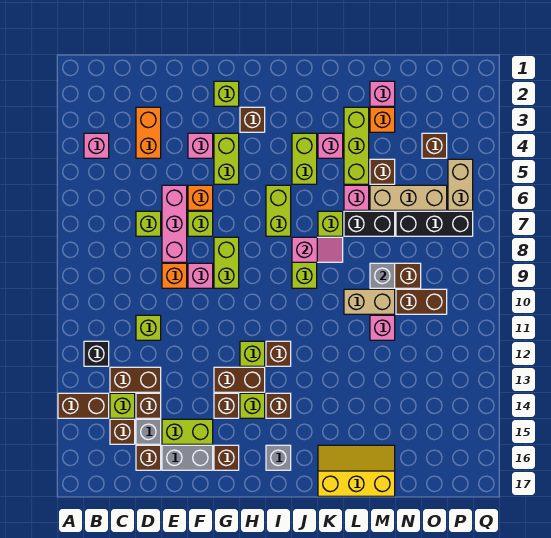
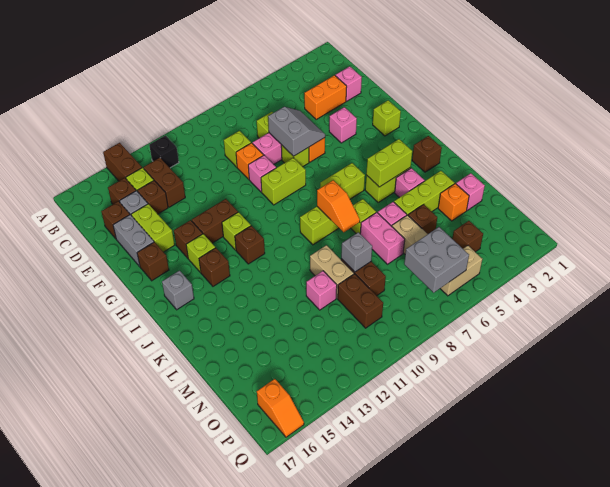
pink 1x1 brick [84,133,109,158] -> pink 1x1 brick moved to [335,66,362,101]
lime 1x1 brick [136,315,161,340] -> lime 1x1 brick moved to [224,131,251,167]
none -> grey 2x2 slope [268,107,325,156]
lime 1x2 brick [214,133,239,184] -> lime 1x2 brick moved to [366,139,412,187]
brown 1x2 brick [214,367,265,392] -> brown 1x2 brick turned to [192,199,238,243]
brown 1x1 brick [240,107,265,132] -> brown 1x1 brick moved to [412,136,442,172]
pink 1x2 slope [292,237,343,262] -> orange 1x2 slope [317,180,360,232]
yellow 2x3 slope [318,445,395,496] -> none
black 1x2 brick [344,211,395,236] -> pink 1x2 brick [360,212,405,264]
black 1x3 brick [396,211,473,236] -> none
none -> grey 2x2 brick [404,227,469,293]
none -> orange 1x2 slope [257,379,304,437]

